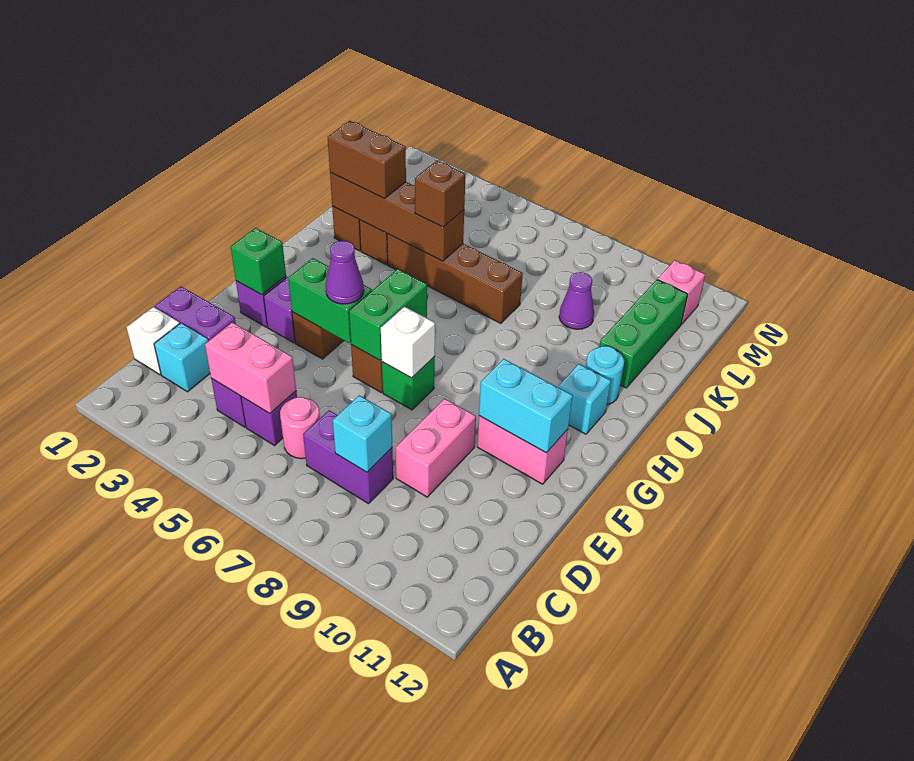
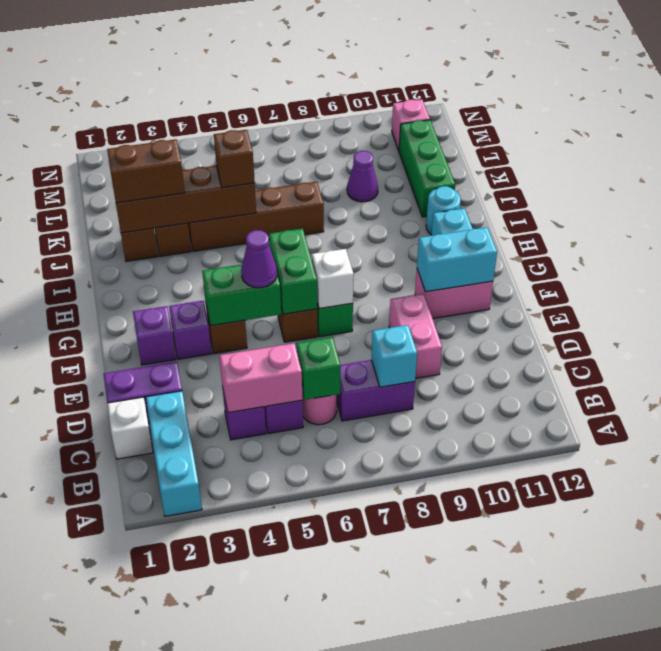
cyan 1x1 brick [154,323,210,392] -> cyan 1x3 brick [146,391,202,516]
green 1x1 brick [231,228,286,295] -> green 1x1 brick moved to [297,337,341,400]

